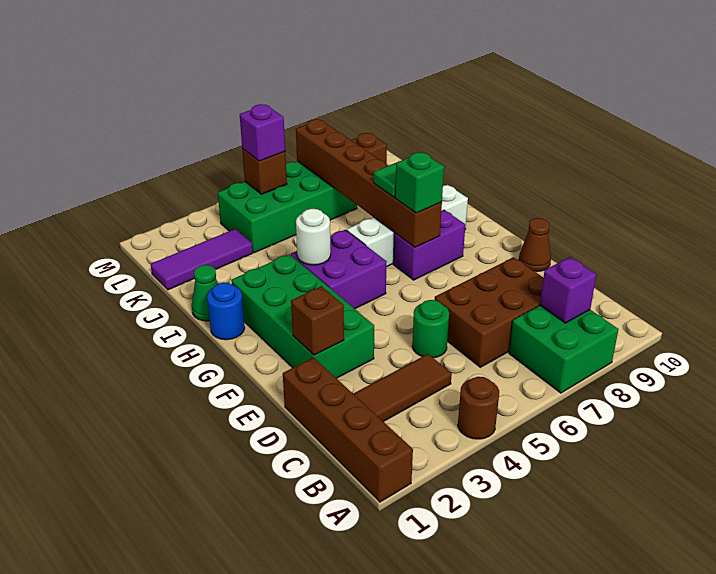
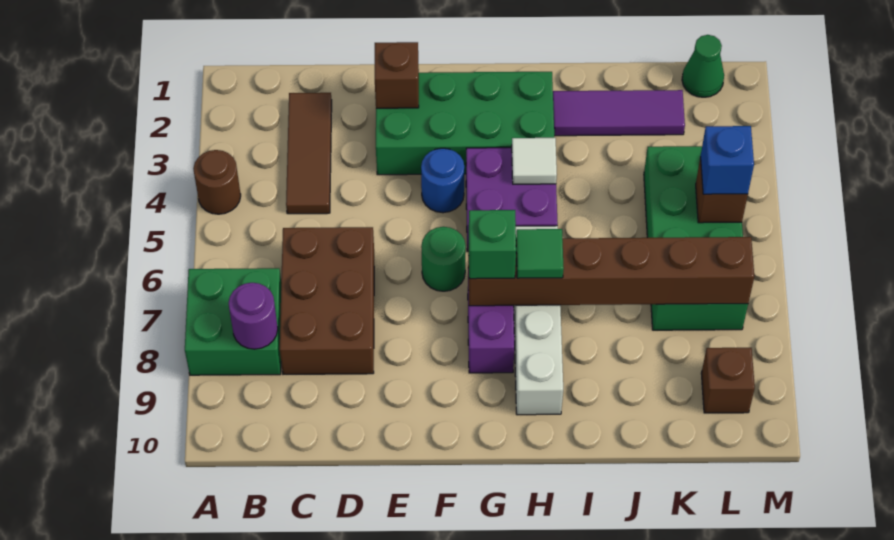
brown 1x4 brick [283,358,413,502] -> none
purple 1x1 brick [540,257,596,323] -> purple 1x1 round brick [229,283,278,349]
green 1x1 round brick [412,300,449,358] -> green 1x1 round brick moved to [421,227,466,291]
brown 1x1 cone [519,218,551,272] -> none
blue 1x1 round brick [207,283,245,340] -> blue 1x1 round brick moved to [421,148,464,213]
white 1x1 round brick [296,209,331,265] -> white 1x1 tile [512,138,557,184]
green 1x1 cone [192,265,218,321] -> green 1x1 cone moved to [682,35,724,97]
purple 1x3 tile [151,229,253,290] -> purple 1x3 tile turned to [553,90,685,136]
purple 1x1 brick [240,104,285,161] -> blue 1x1 brick [701,126,754,194]

